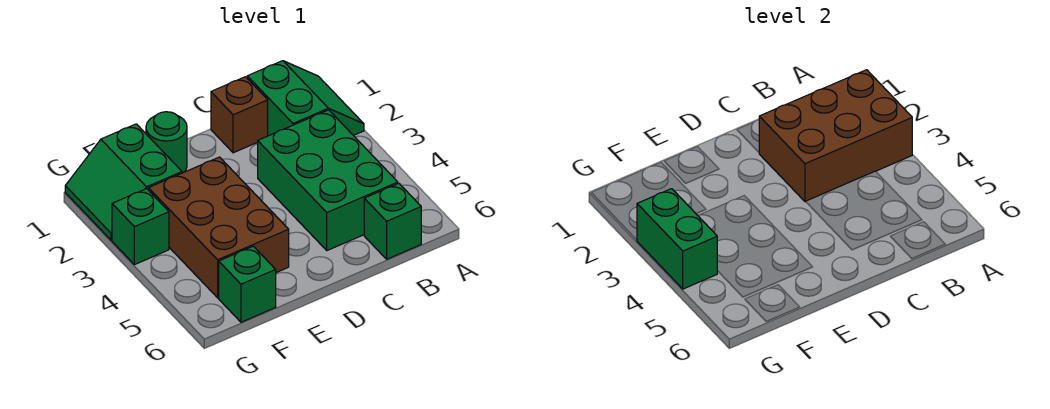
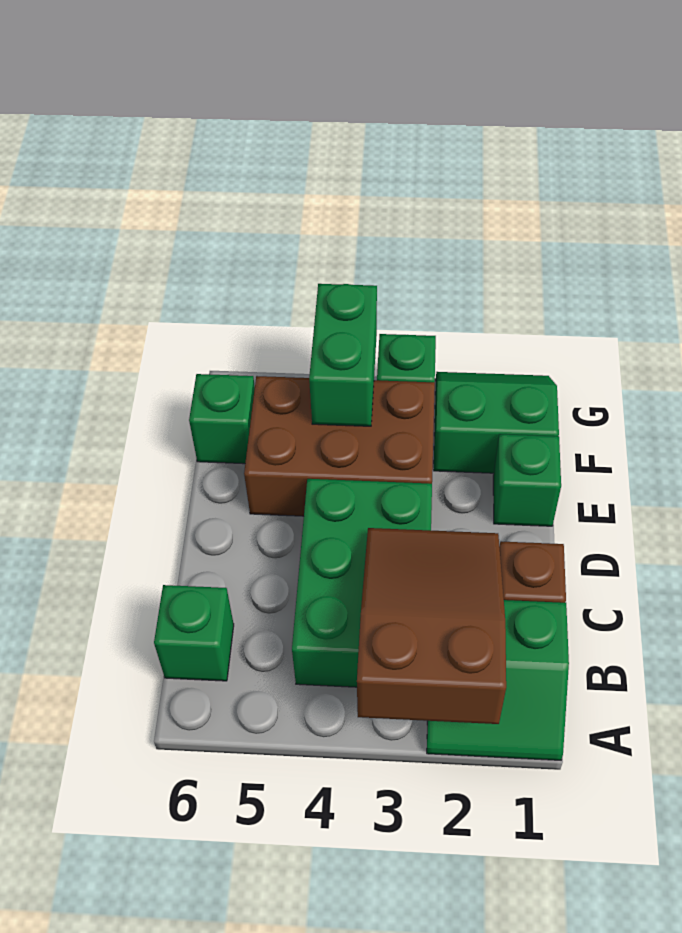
brown 2x3 brick [759,70,912,202] -> brown 2x3 slope [357,528,506,724]
green 2x3 brick [258,110,398,250] -> green 2x3 brick turned to [292,479,432,687]
green 1x1 round brick [146,112,187,173] -> green 1x1 brick [493,434,561,526]
green 1x2 brick [637,189,717,289] -> green 1x2 brick turned to [309,284,377,426]

